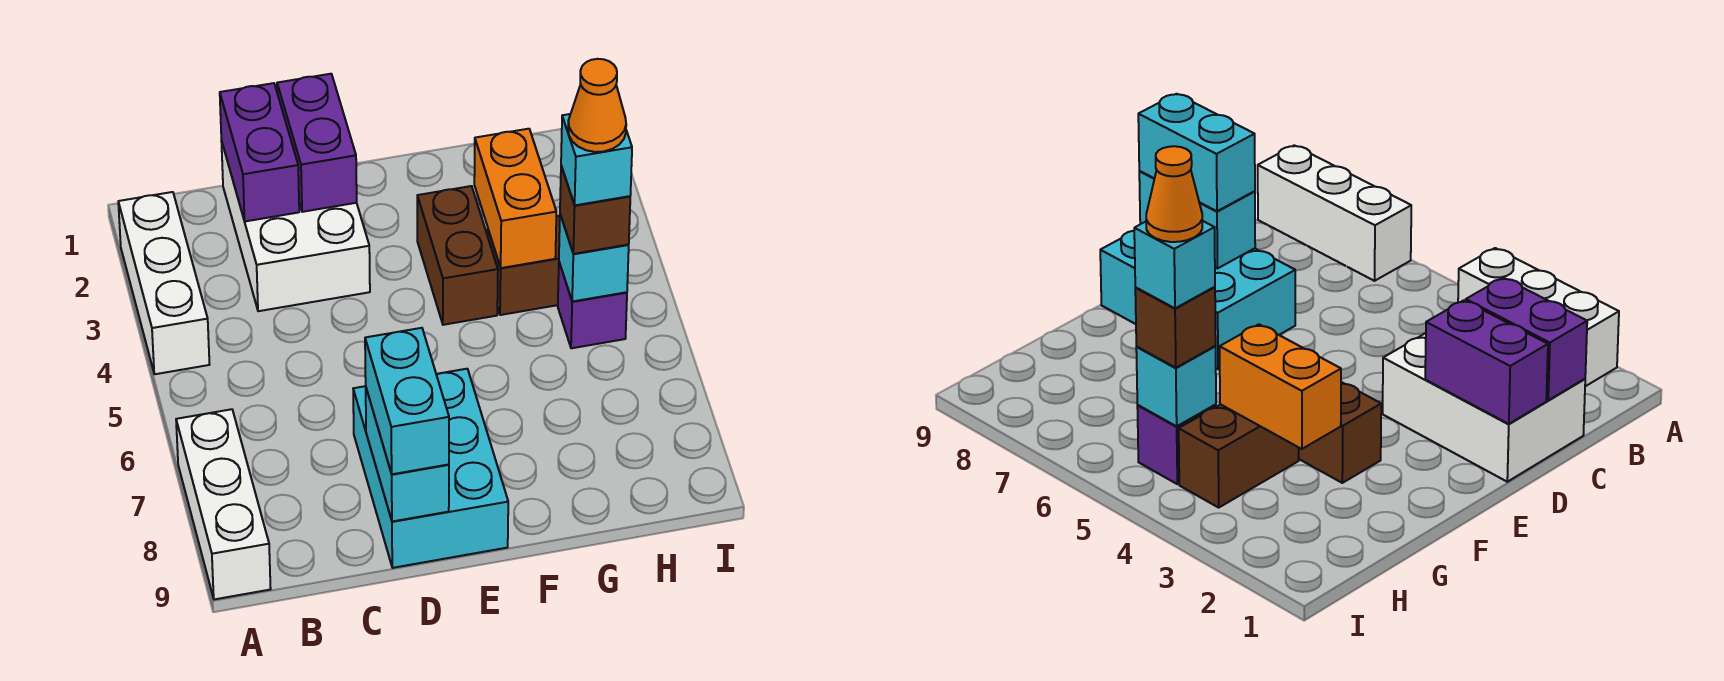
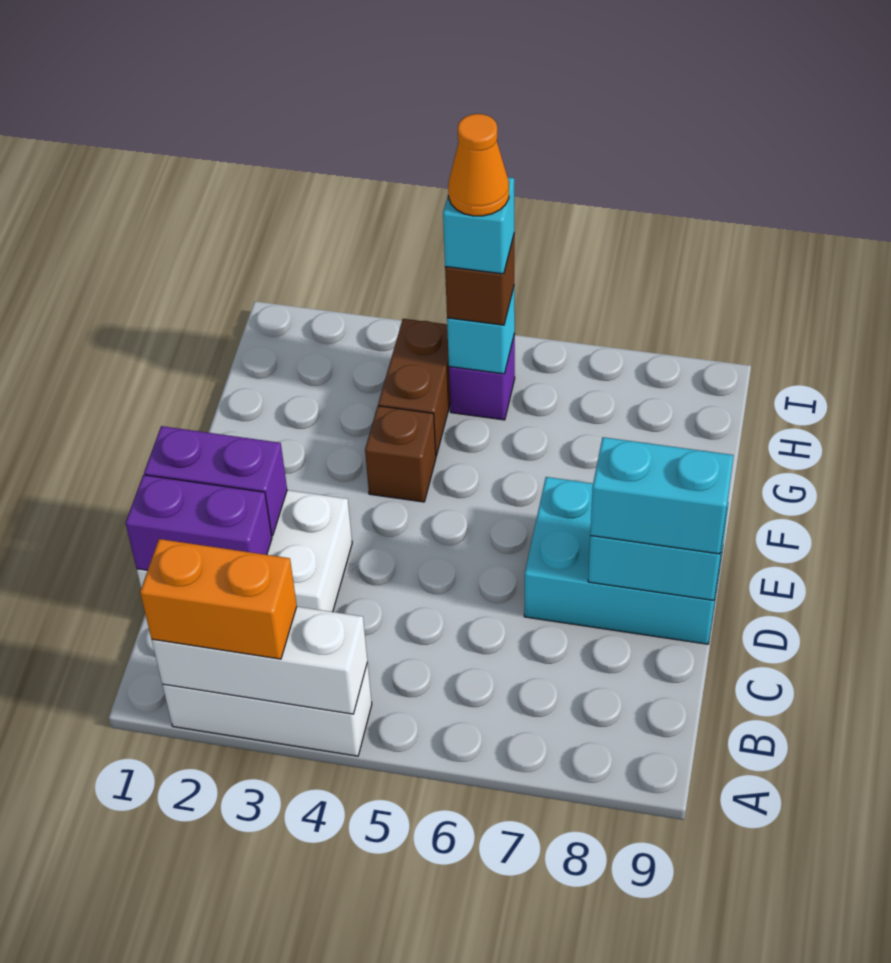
white 1x3 brick [176,409,271,599] -> white 1x3 brick moved to [152,607,368,714]
brown 1x2 brick [417,186,498,325] -> brown 1x1 brick [365,406,436,502]
orange 1x2 brick [474,129,556,268] -> orange 1x2 brick moved to [140,539,297,659]

